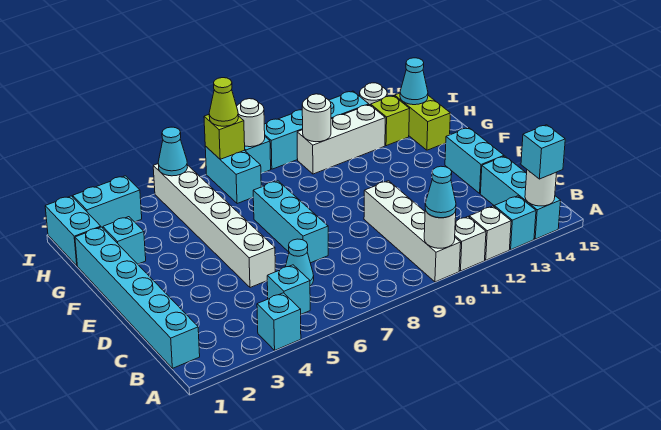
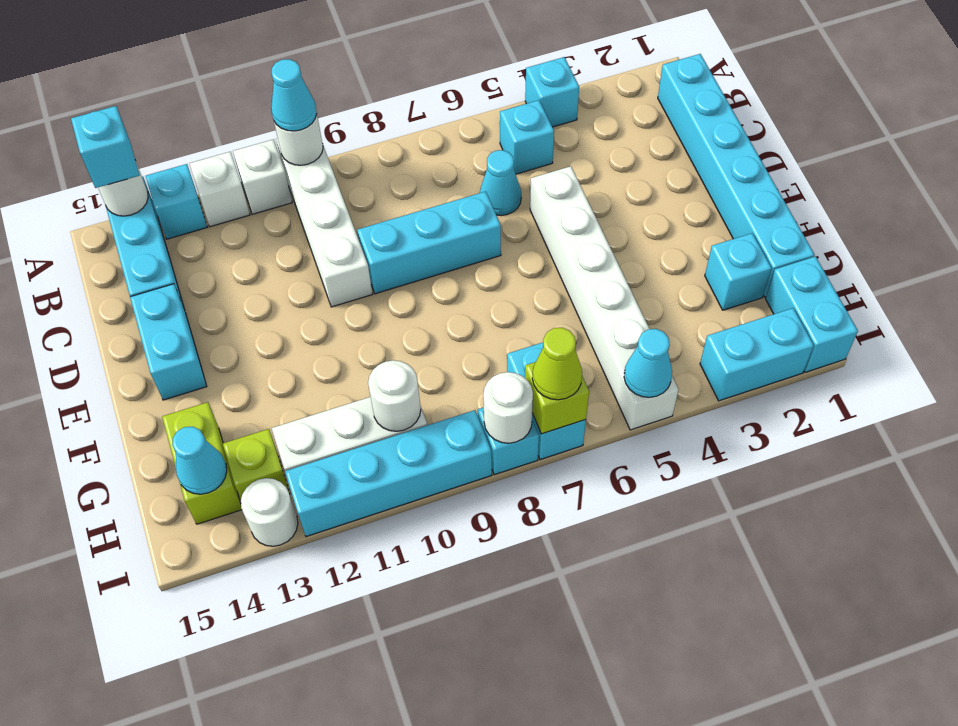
cyan 1x3 brick [253,181,328,263] -> cyan 1x3 brick turned to [357,192,501,294]

